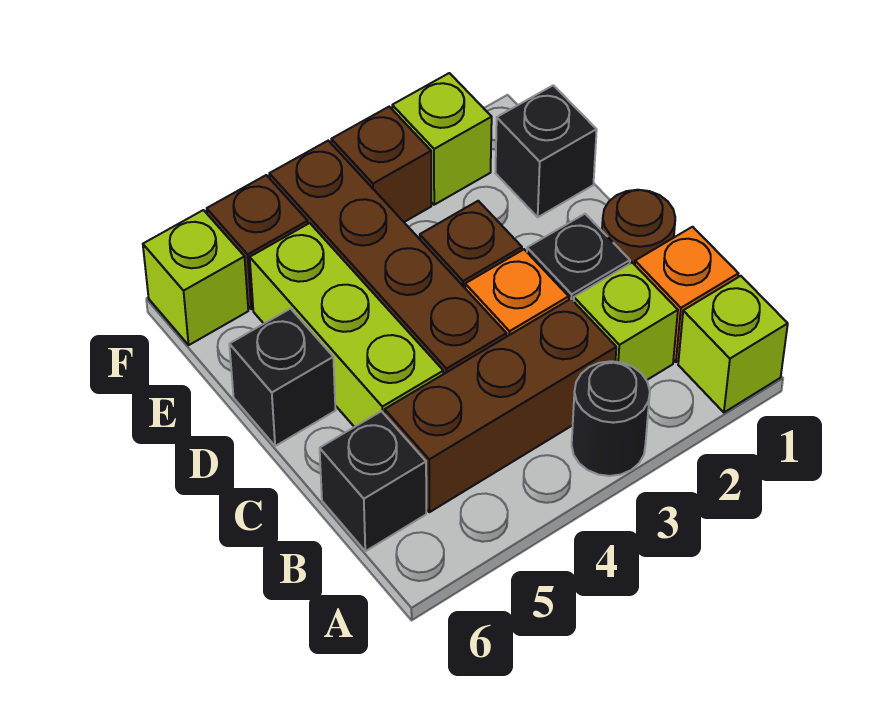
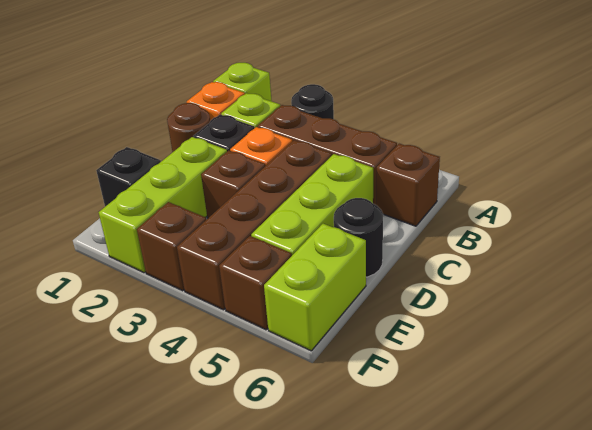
black 1x1 brick [320,411,426,551] -> brown 1x1 brick [376,144,440,226]
black 1x1 brick [229,309,335,446] -> black 1x1 round brick [334,198,383,277]
lime 1x1 brick [392,73,492,205] -> lime 1x3 brick [99,137,227,273]
lime 1x1 brick [143,210,248,345] -> lime 1x2 brick [264,224,366,351]

